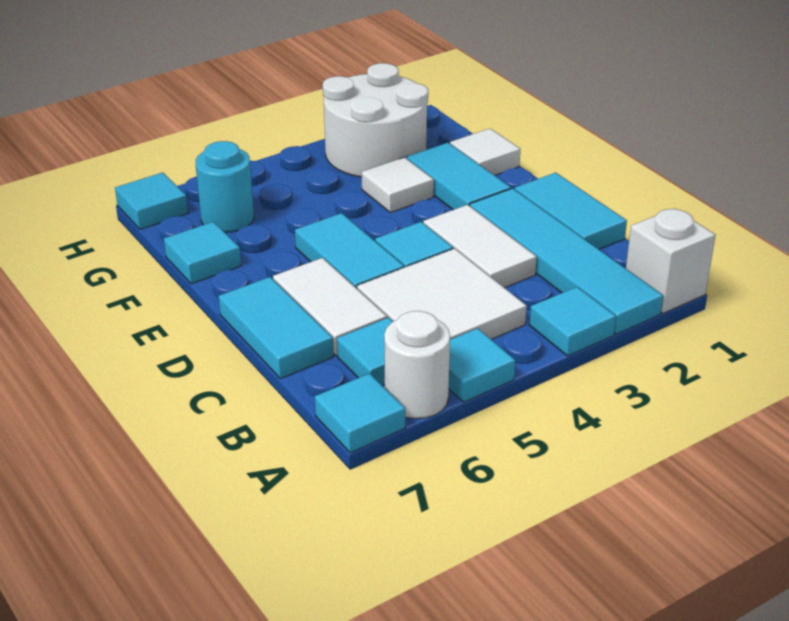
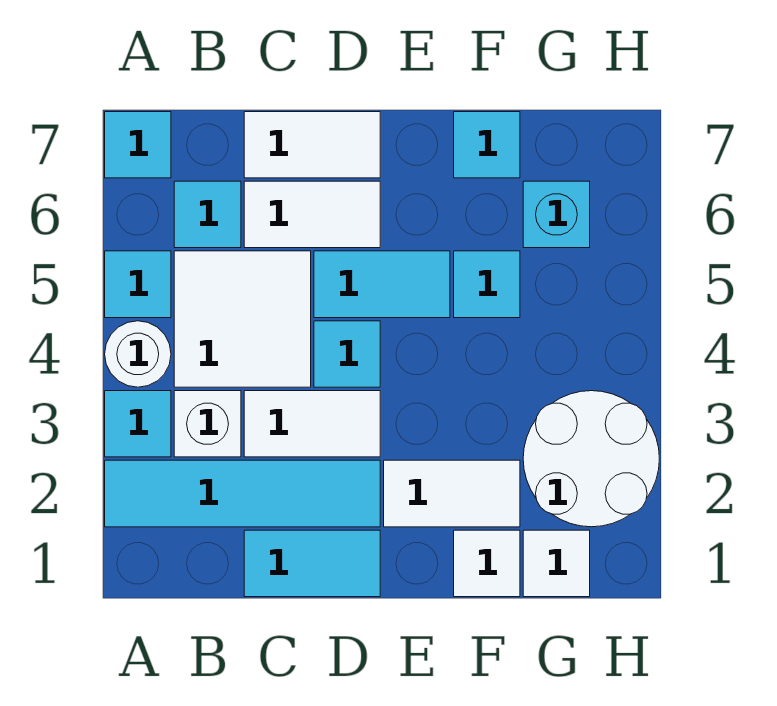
white 1x1 brick [626,208,716,313] -> white 1x1 brick moved to [174,391,241,457]
white 1x1 round brick [384,311,450,419] -> white 1x1 round brick moved to [105,321,171,387]
cyan 1x2 tile [219,277,333,379] -> white 1x2 tile [244,112,380,178]
cyan 1x2 tile [407,143,511,210] -> white 1x2 tile [384,460,520,527]
white 1x1 tile [362,157,434,213] -> white 1x1 tile moved to [523,530,590,597]
cyan 1x1 round brick [196,141,254,232] -> cyan 1x1 brick [523,181,590,248]
cyan 1x1 tile [115,173,188,229] -> cyan 1x1 tile moved to [454,251,520,318]

